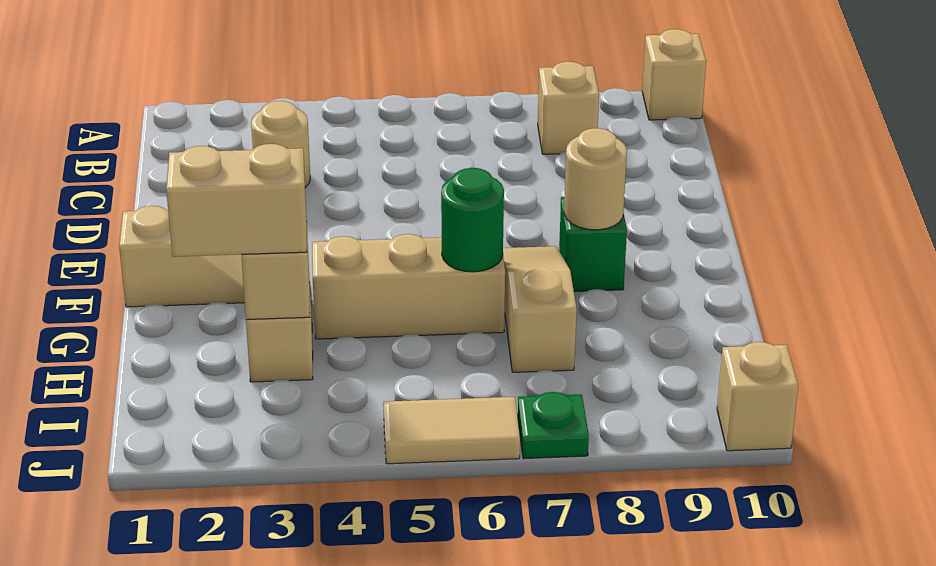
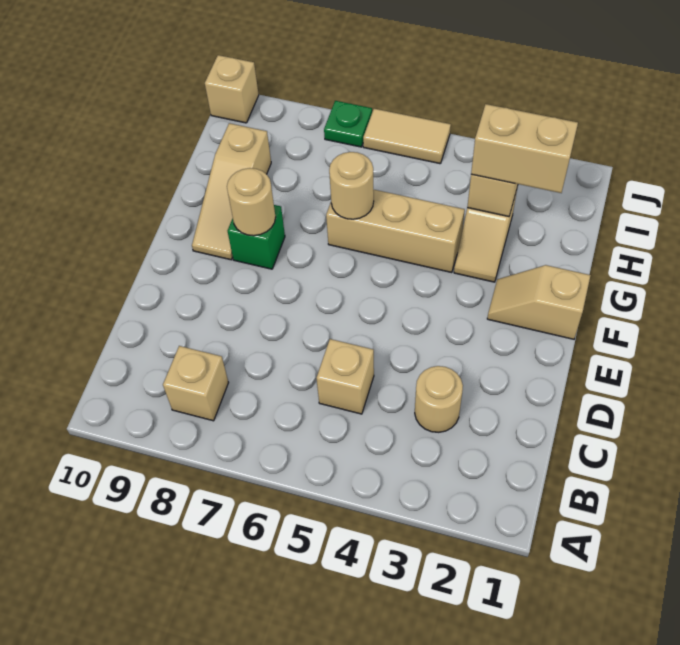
tan 1x1 brick [642,29,706,120] -> tan 1x1 brick moved to [317,339,374,414]
tan 1x3 slope [503,246,577,372] -> tan 1x3 slope moved to [192,123,271,260]
green 1x1 round brick [441,168,504,272] -> tan 1x1 round brick [329,152,374,219]

